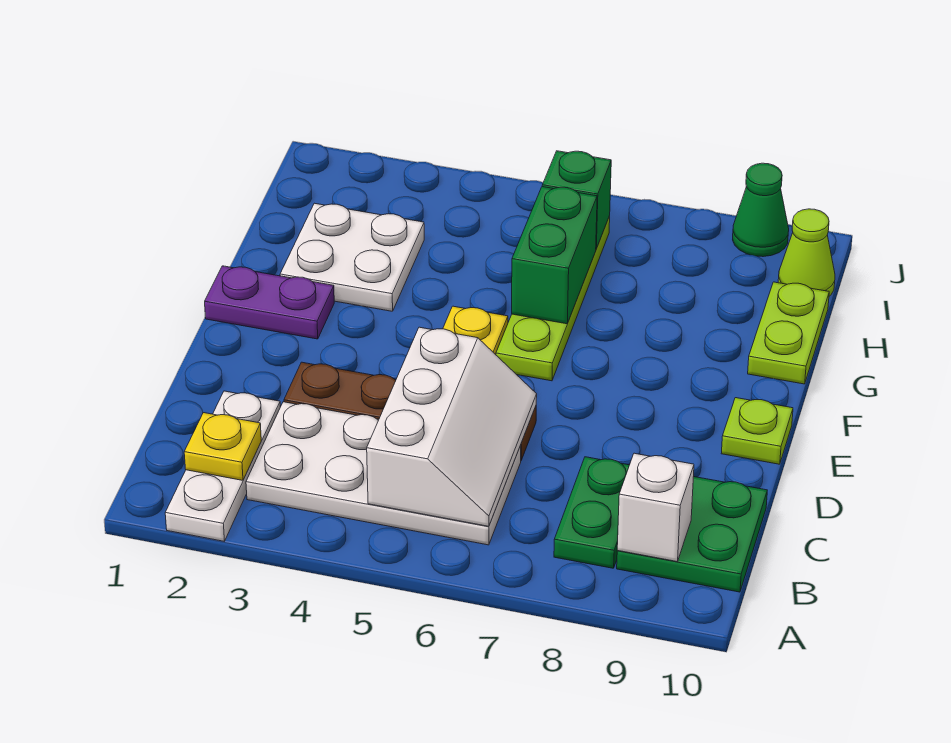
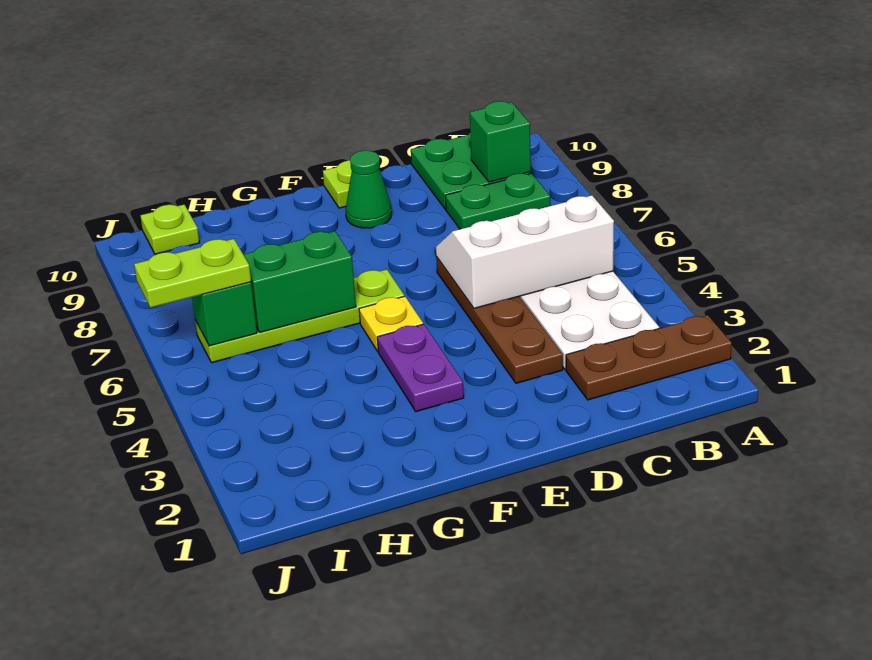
white 1x3 plate [165,391,280,541] -> brown 1x3 plate [566,315,732,400]
yellow 1x1 plate [184,413,261,480] -> none
white 1x1 brick [617,453,694,561] -> green 1x1 brick [470,101,531,182]
purple 1x2 plate [205,266,334,339] -> purple 1x2 plate moved to [377,324,464,412]
white 2x2 plate [280,203,424,311] -> none
lime 1x2 plate [748,282,829,384] -> lime 1x2 plate moved to [134,239,251,308]
lime 1x1 cone [778,209,835,296] -> lime 1x1 plate [140,205,199,254]
green 1x1 cone [733,163,789,257] -> green 1x1 cone moved to [346,151,392,228]

